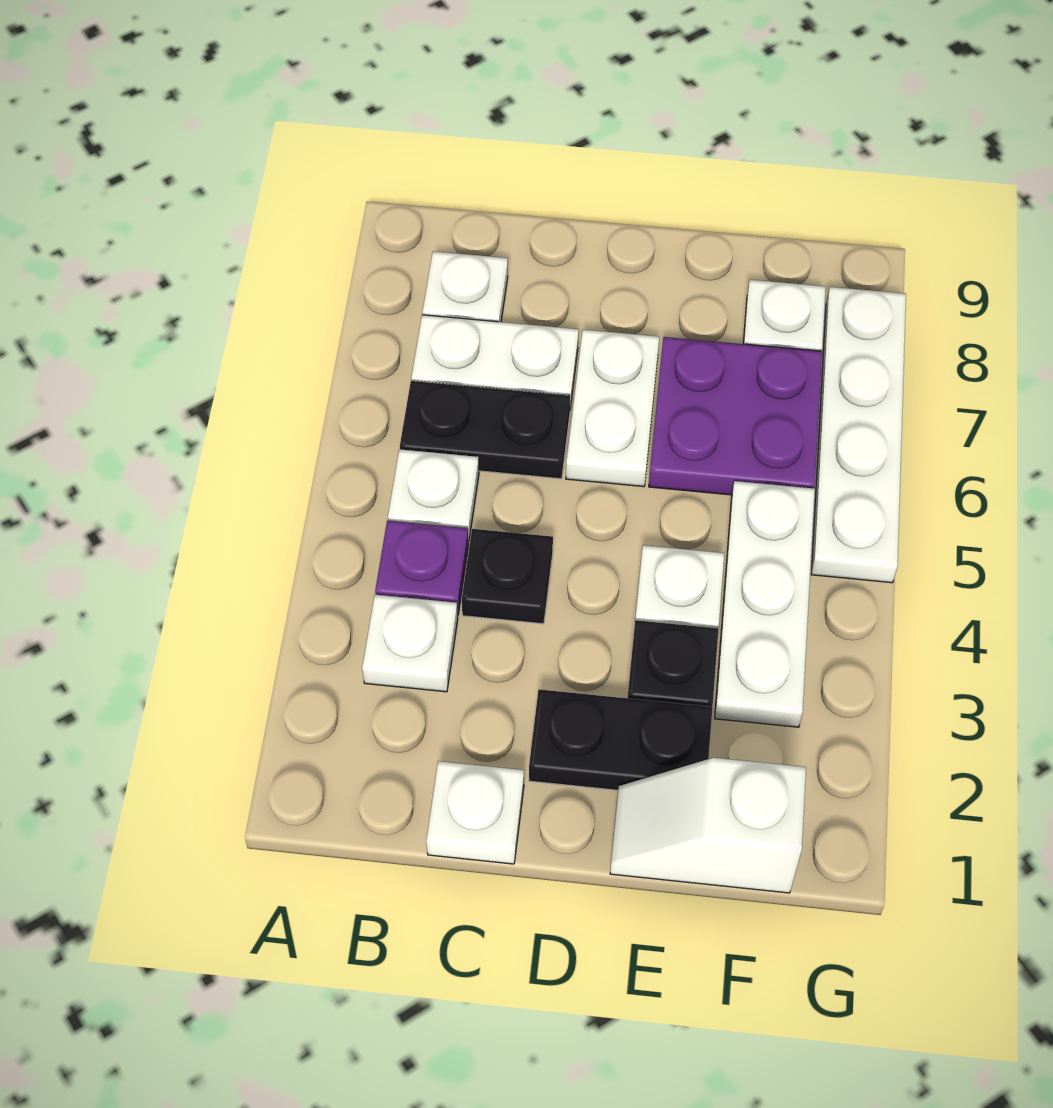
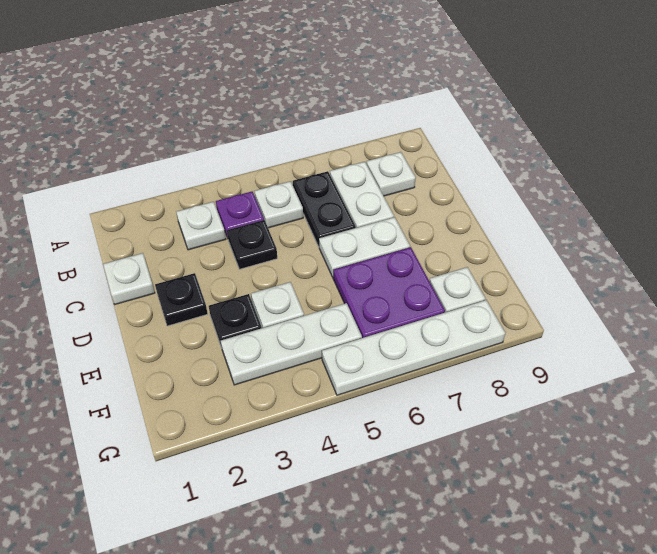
black 1x2 plate [529,689,713,790] -> black 1x1 plate [155,273,208,326]
white 1x2 slope [610,758,806,893] -> none

